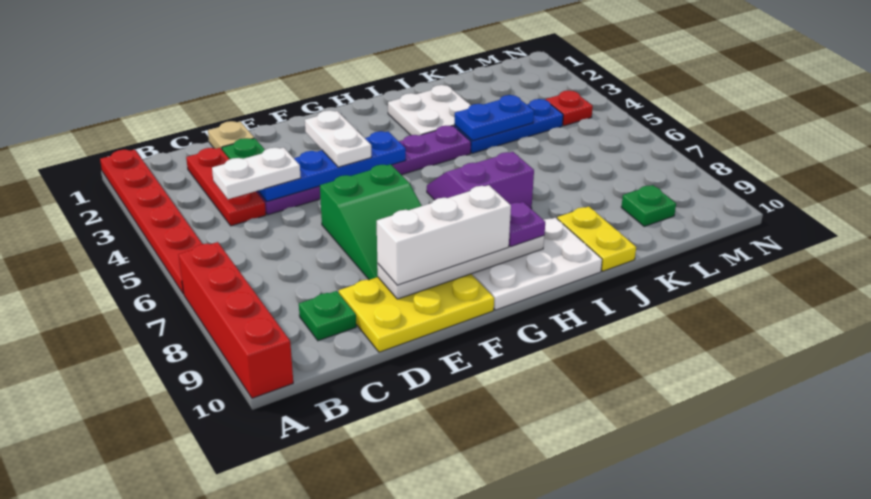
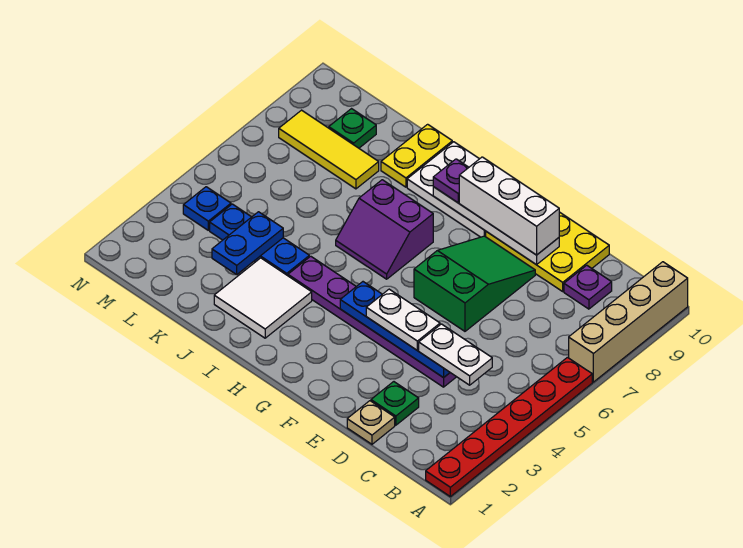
red 1x4 brick [178,242,293,398] -> tan 1x4 brick [569,262,688,382]
red 1x3 plate [186,148,266,226] -> none
green 1x1 plate [299,291,356,341] -> purple 1x1 plate [564,265,612,309]
white 1x2 plate [305,110,371,167] -> white 1x2 plate turned to [366,289,440,350]
white 2x2 plate [388,85,471,135] -> white 2x2 tile [214,258,312,338]
blue 1x2 plate [455,95,534,141] -> blue 1x2 plate turned to [212,212,283,275]
none -> yellow 1x3 tile [279,110,379,189]
red 1x1 plate [546,90,593,126] -> blue 1x1 plate [183,187,231,230]

